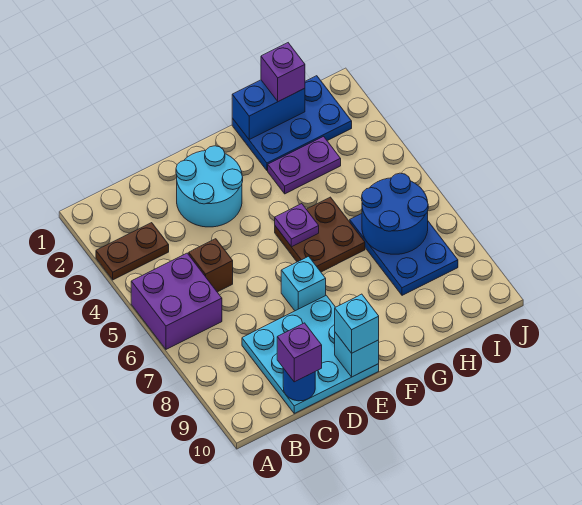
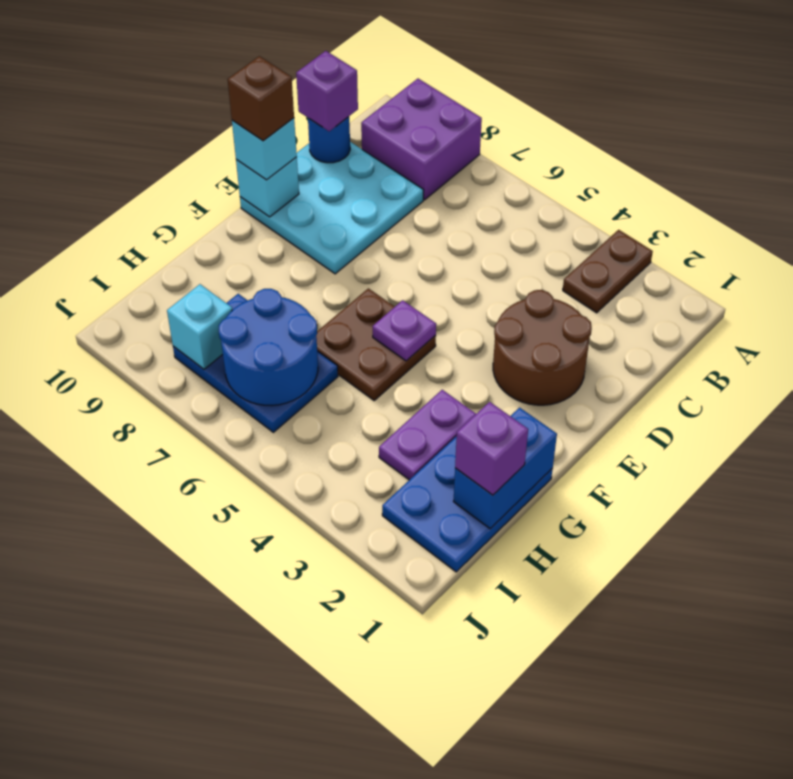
purple 2x2 brick [131,253,222,349] -> purple 2x2 brick moved to [361,79,482,200]
brown 1x1 brick [189,239,233,292] -> brown 1x1 brick moved to [228,56,294,141]
cyan 2x2 round brick [176,146,243,227] -> brown 2x2 round brick [493,290,592,405]
cyan 1x1 brick [281,256,326,311] -> cyan 1x1 brick moved to [167,284,232,369]

